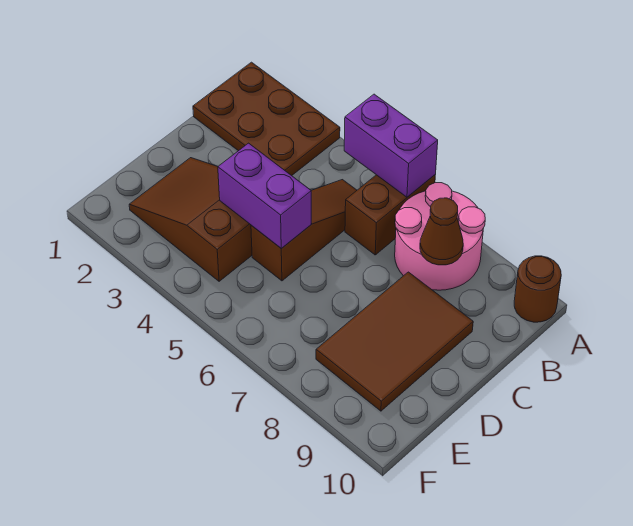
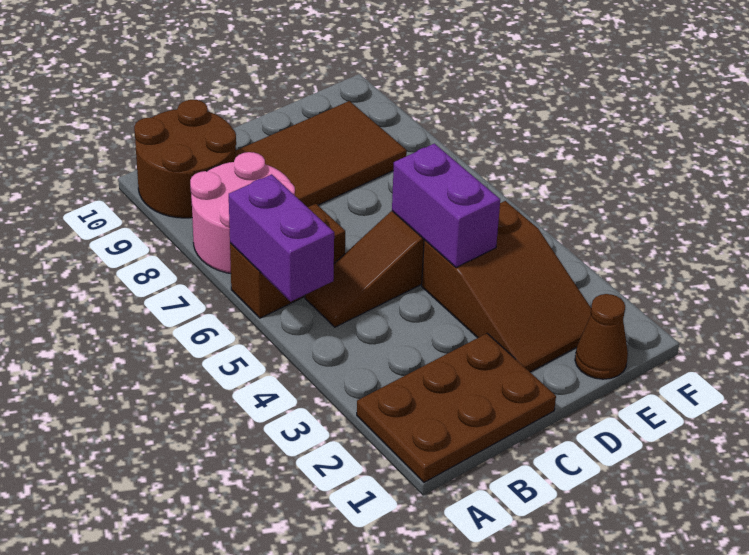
brown 2x3 plate [193,62,340,176] -> brown 2x3 plate turned to [357,333,556,482]
brown 1x1 round brick [514,256,561,322] -> brown 2x2 round brick [134,100,236,218]
brown 1x1 cone [420,198,463,265] -> brown 1x1 cone moved to [575,294,628,379]

